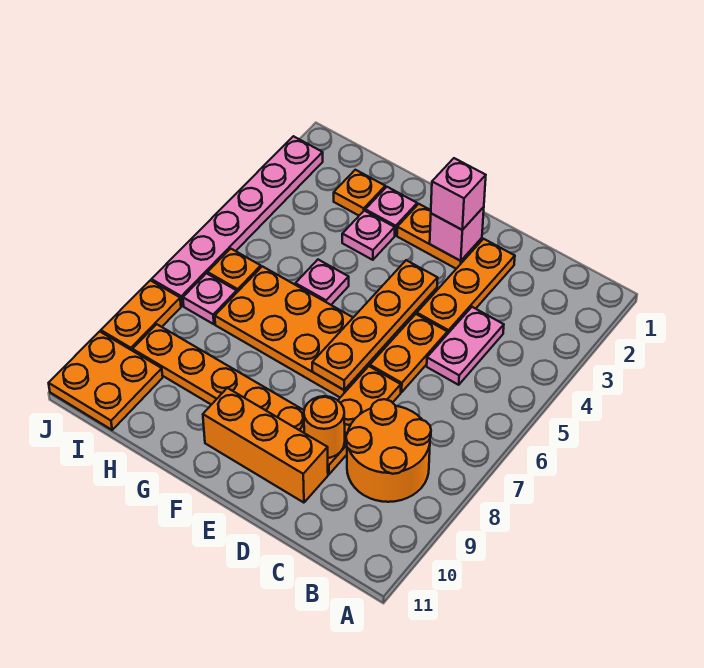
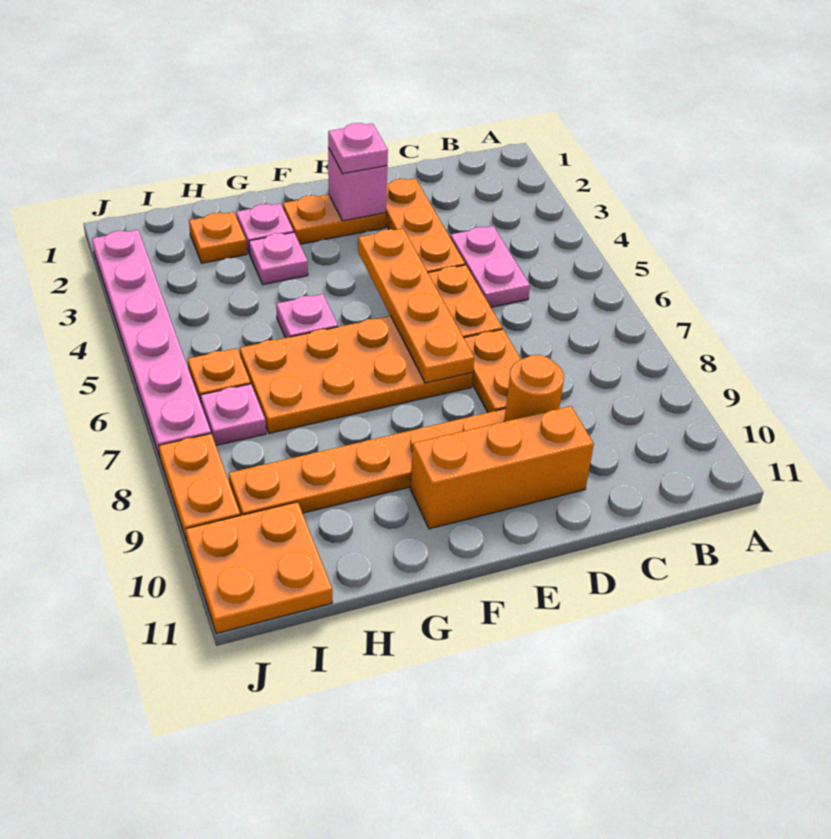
orange 2x2 round brick [346,399,431,502] -> none
pink 1x1 brick [431,158,486,230] -> pink 1x1 plate [328,123,388,174]

